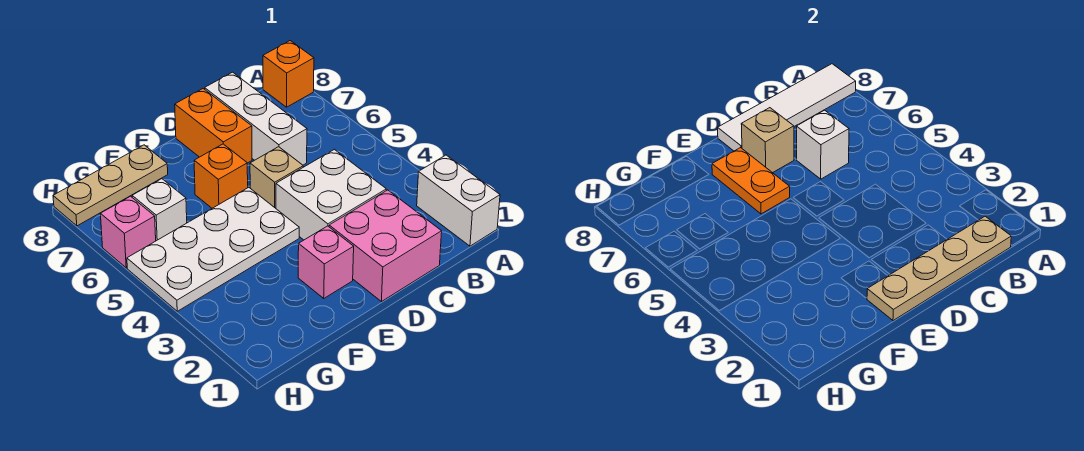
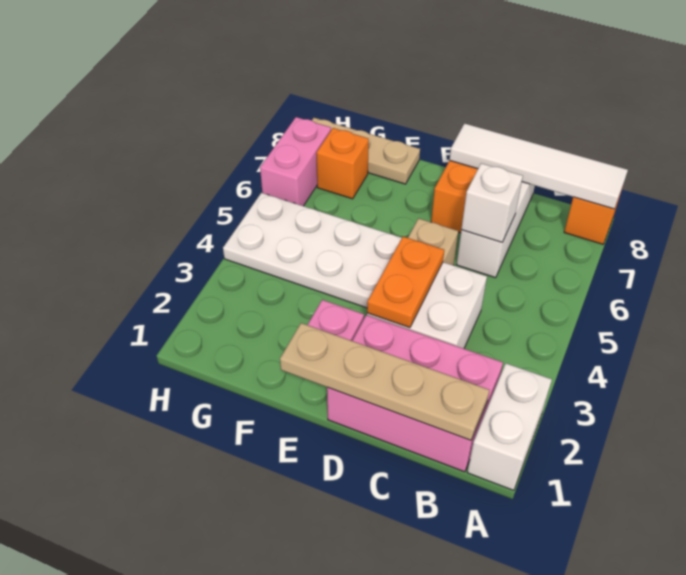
pink 2x2 brick [329,190,442,302] -> pink 2x3 brick [327,315,503,472]
tan 1x1 brick [741,108,794,173] -> none
orange 1x1 brick [194,144,248,208] -> orange 1x1 brick moved to [316,128,369,199]
orange 1x2 plate [712,148,790,214] -> orange 1x2 plate moved to [367,237,444,328]
white 1x1 brick [132,179,187,241] -> none
pink 1x1 brick [101,196,156,268] -> pink 1x2 brick [260,117,331,206]

